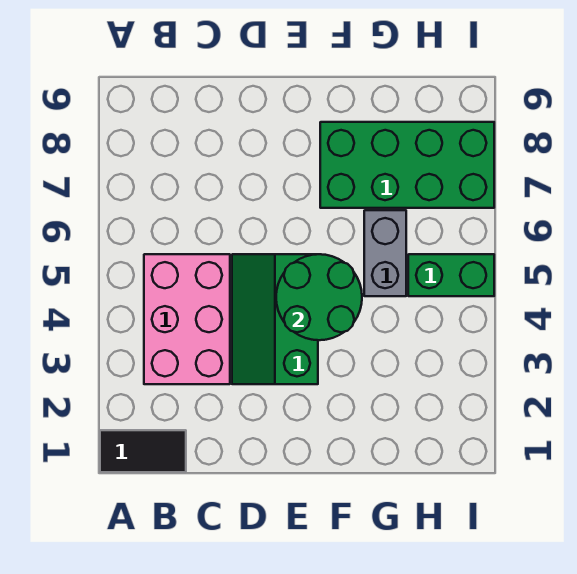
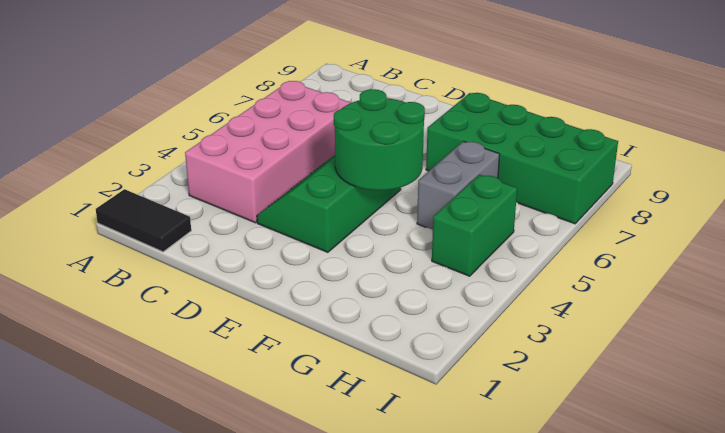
pink 2x3 brick [144,254,230,384] -> pink 2x4 brick [185,81,351,223]
green 1x2 brick [408,254,494,296] -> green 1x2 brick turned to [432,175,517,276]

